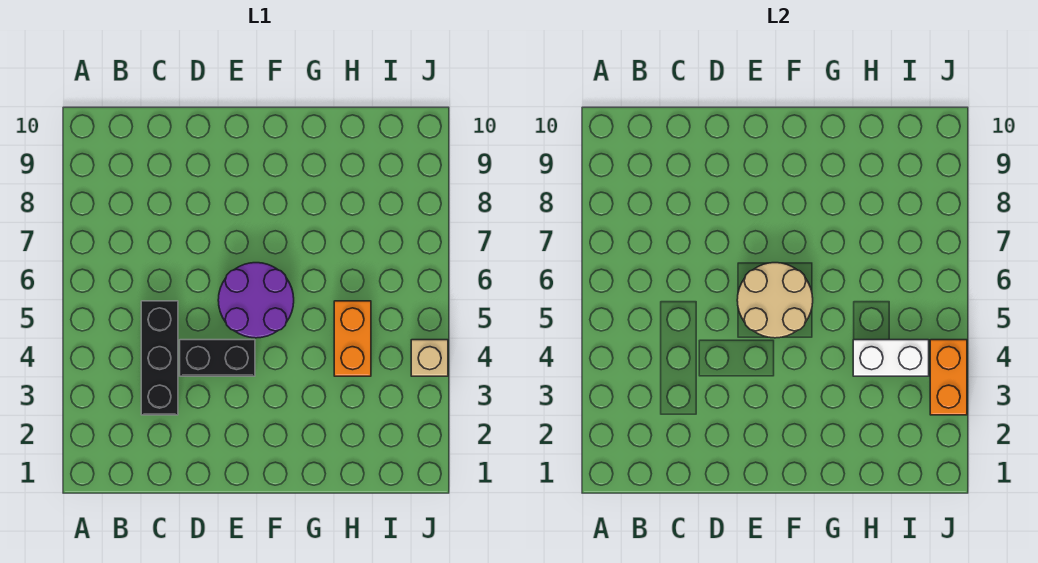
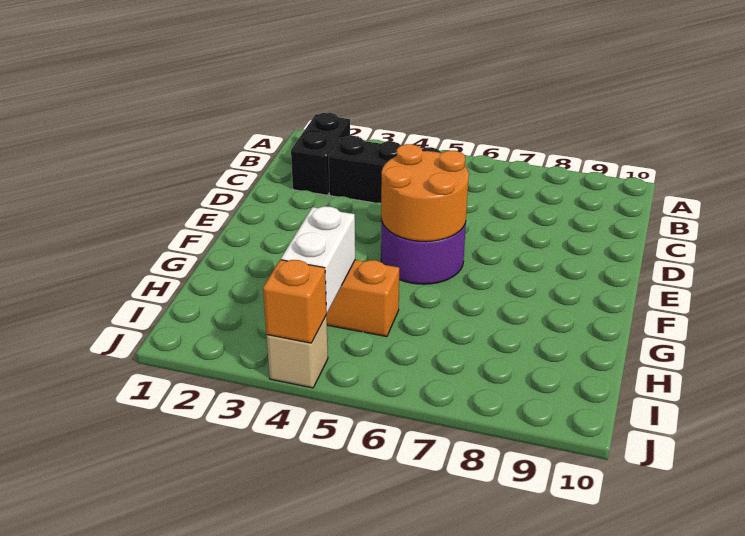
black 1x2 brick [180,340,255,376] -> black 1x2 brick moved to [291,113,350,195]
tan 2x2 round brick [737,263,813,338] -> orange 2x2 round brick [381,144,469,242]
orange 1x2 brick [930,340,967,415] -> orange 1x1 brick [263,260,327,343]

